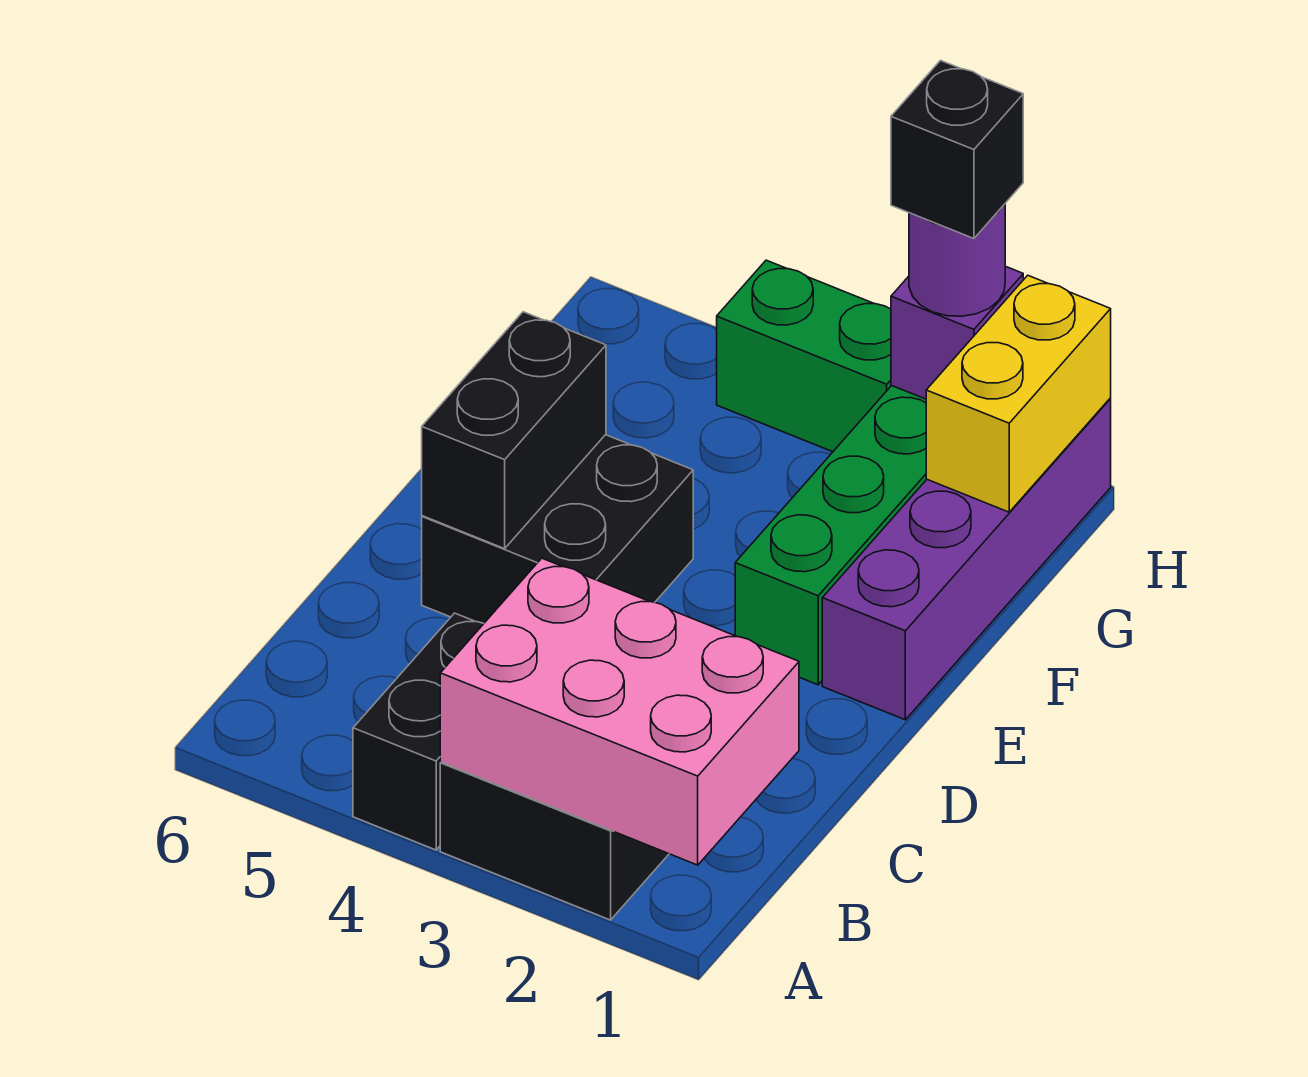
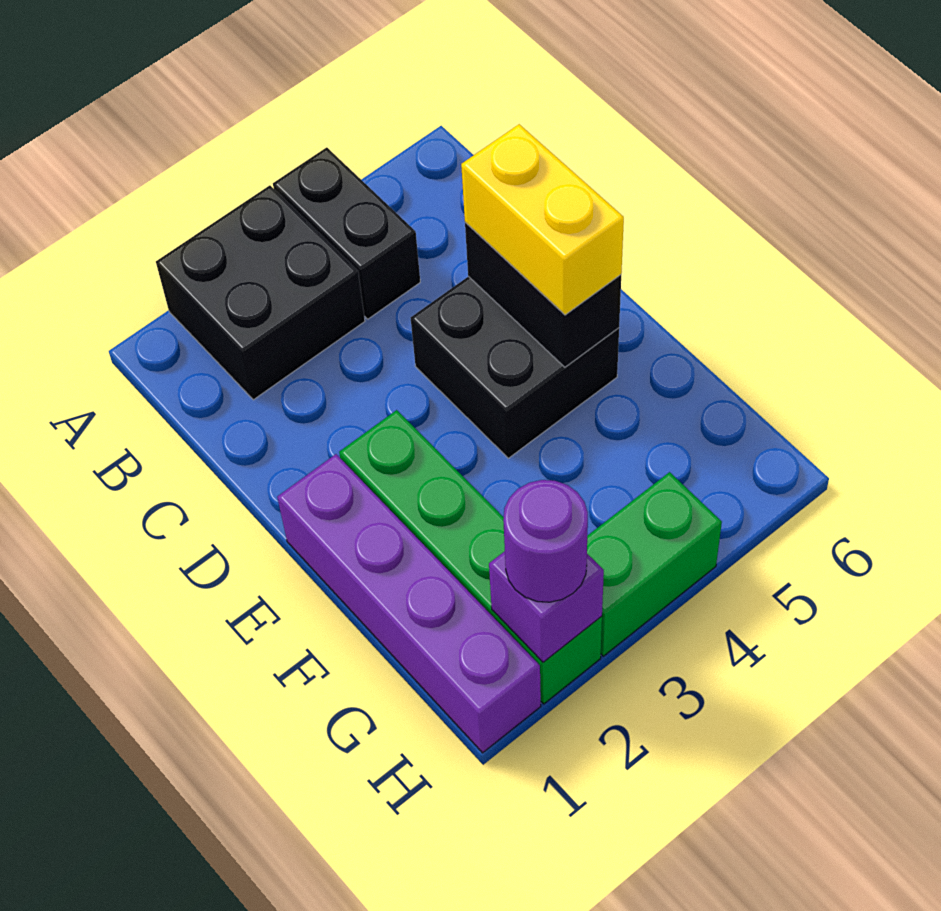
pink 2x3 brick [440,558,799,865] -> none
yellow 1x2 brick [926,275,1111,512] -> yellow 1x2 brick moved to [461,124,624,315]
black 1x1 brick [891,61,1023,239] -> none

